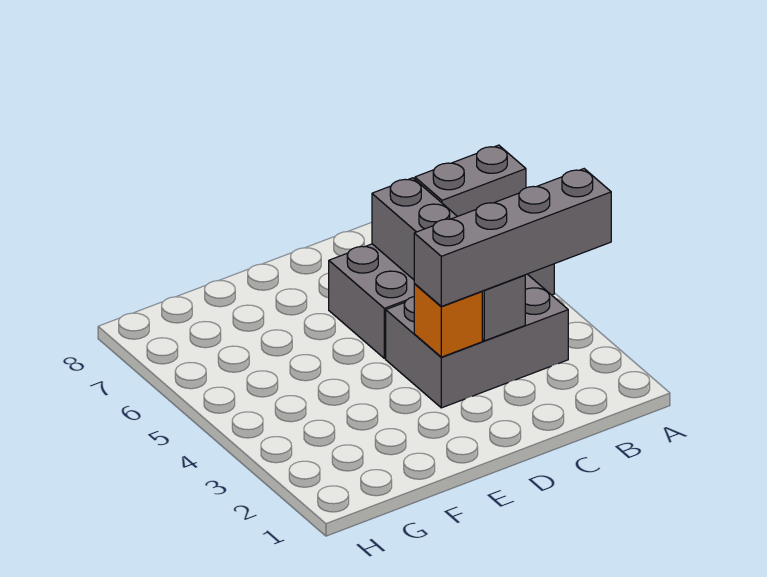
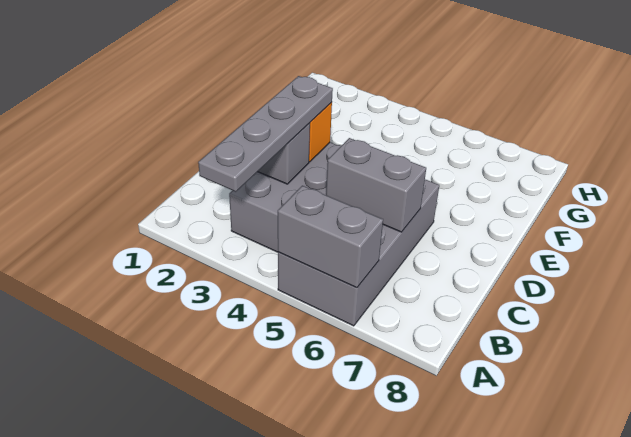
grey 1x4 brick [414,169,611,306] -> grey 1x4 plate [198,76,333,192]
grey 1x2 brick [415,145,526,217] -> grey 1x2 brick turned to [278,186,383,288]

